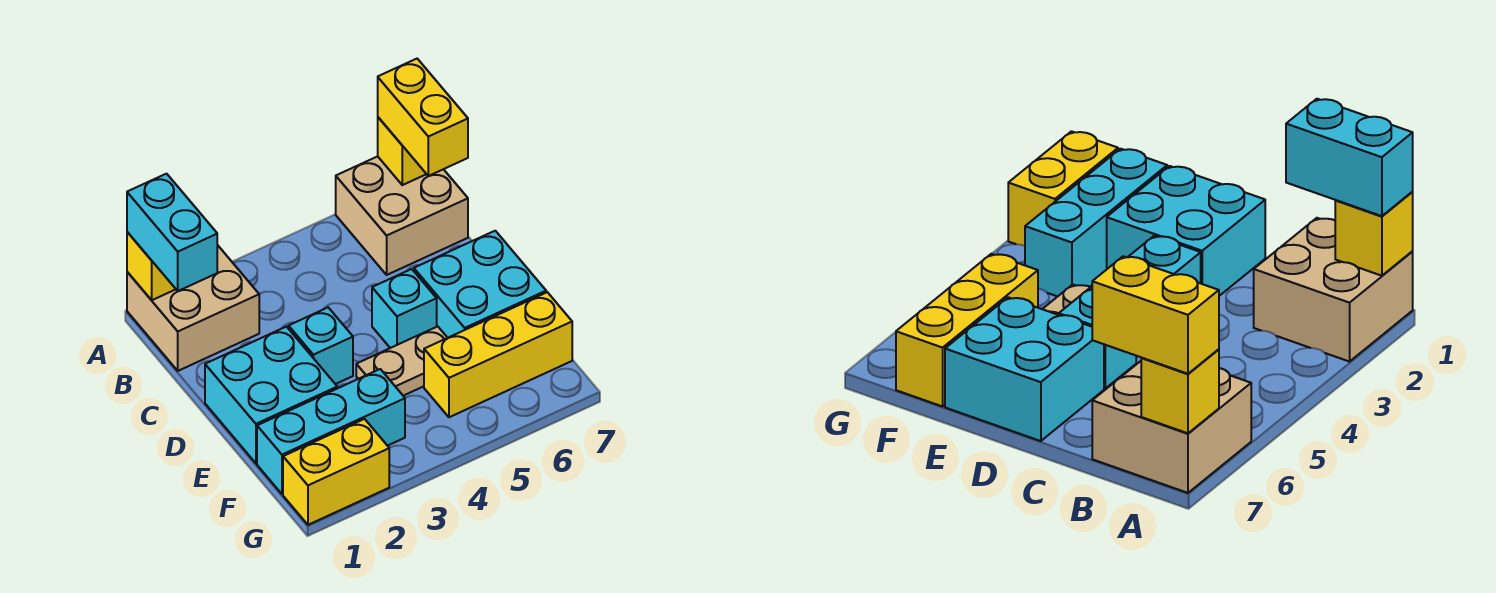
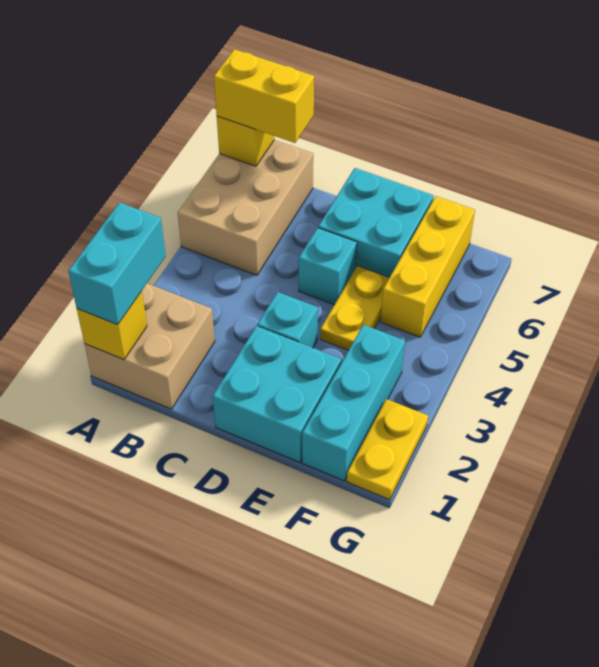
cyan 1x2 brick [127,174,217,291] -> cyan 1x2 brick turned to [68,203,166,325]
tan 2x2 brick [336,156,468,275] -> tan 2x3 brick [178,140,313,275]
tan 1x2 plate [356,326,447,396] -> yellow 1x2 plate [320,266,390,350]
yellow 1x2 brick [283,419,389,525] -> yellow 1x2 plate [347,399,428,500]

